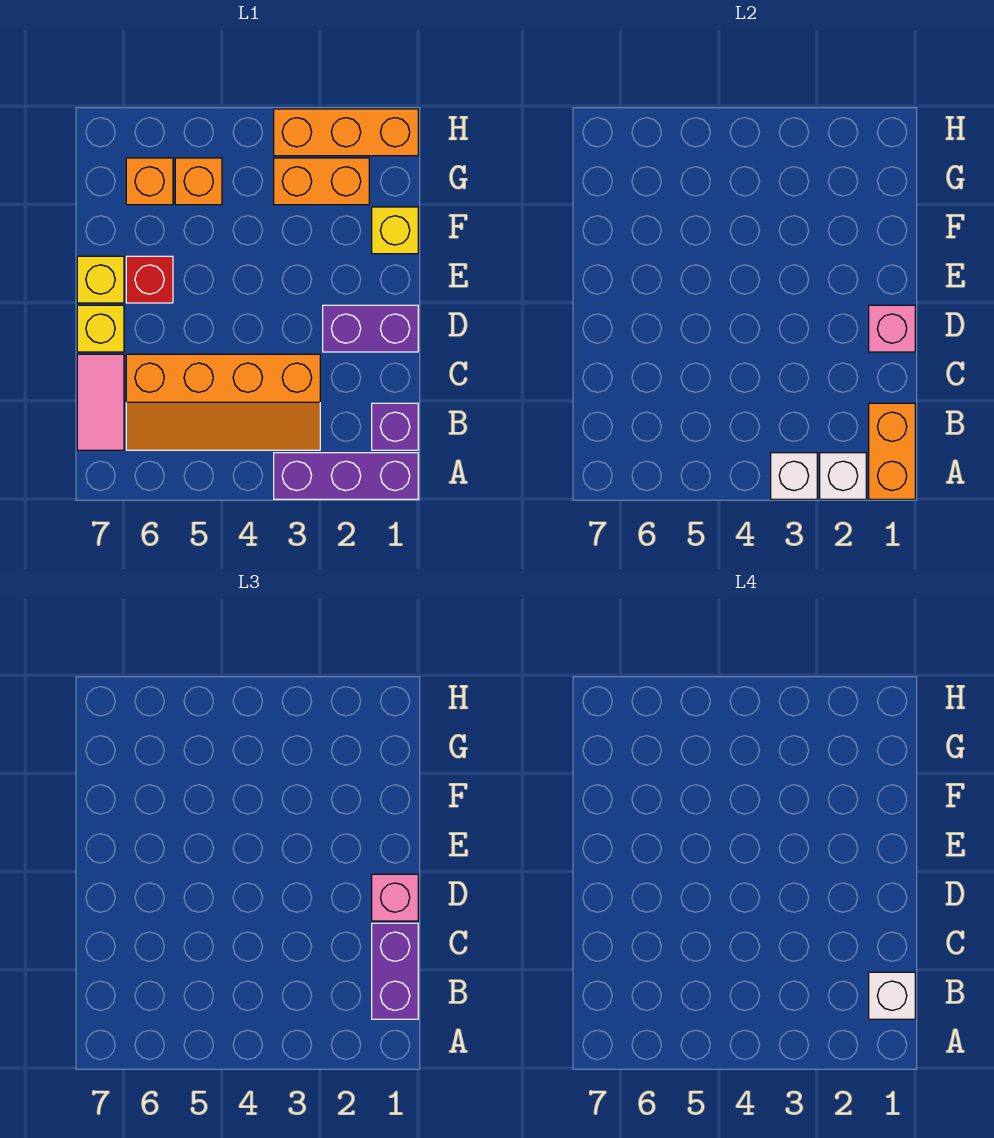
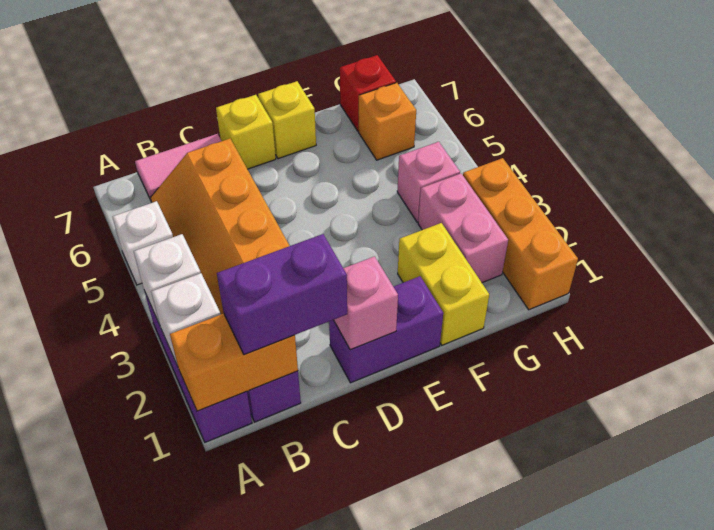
white 1x1 brick [869,972,915,1019] -> white 1x1 brick moved to [113,201,173,285]
purple 1x2 brick [323,305,418,352] -> purple 1x2 brick turned to [329,276,443,383]
pink 1x1 brick [372,874,418,921] -> pink 1x1 brick moved to [397,142,460,222]
red 1x1 brick [126,256,173,303] -> red 1x1 brick moved to [340,55,396,131]
yellow 1x1 brick [372,207,418,254] -> yellow 1x2 brick [398,223,489,345]
orange 1x2 brick [274,158,369,205] -> pink 1x2 brick [418,174,508,283]
orange 1x1 brick [175,158,222,205] -> none

